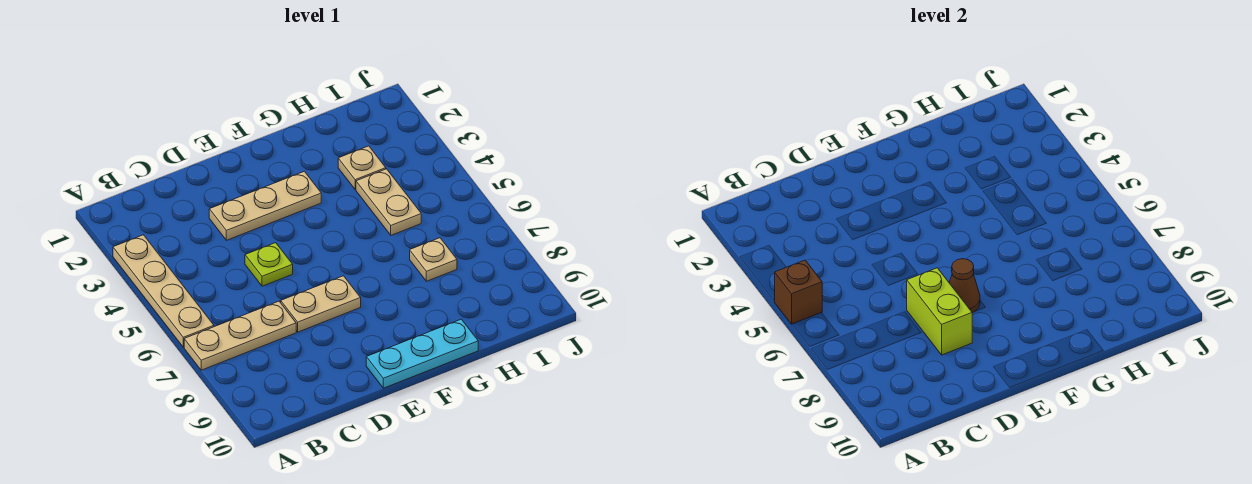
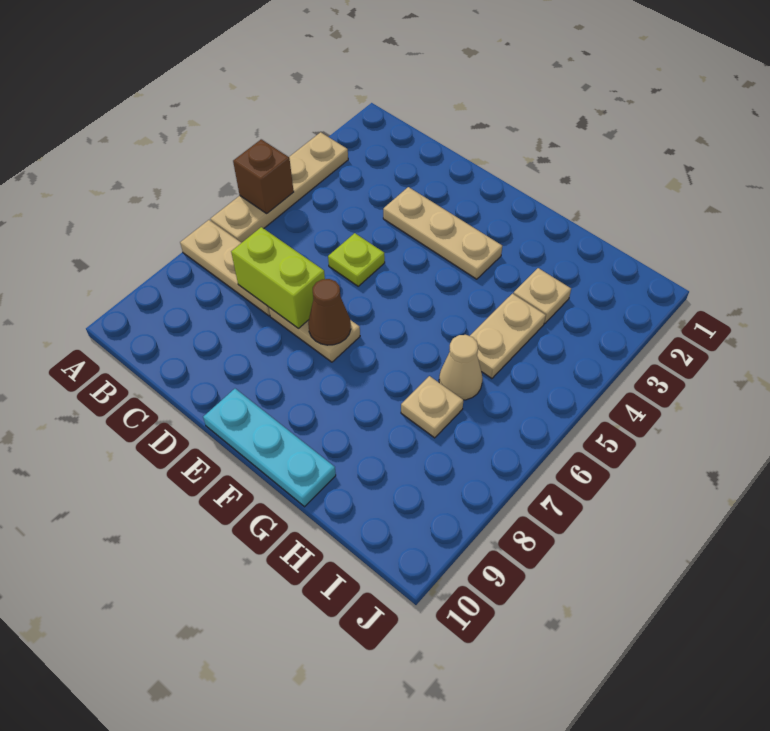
lime 1x2 brick [907,268,972,355] -> lime 1x2 brick turned to [231,227,325,328]
none -> tan 1x1 cone [439,335,483,400]

